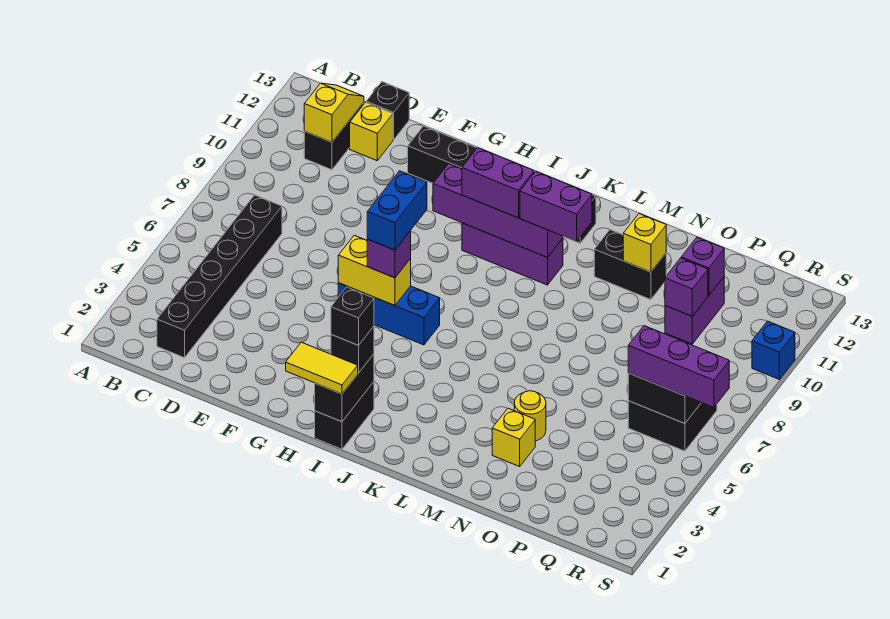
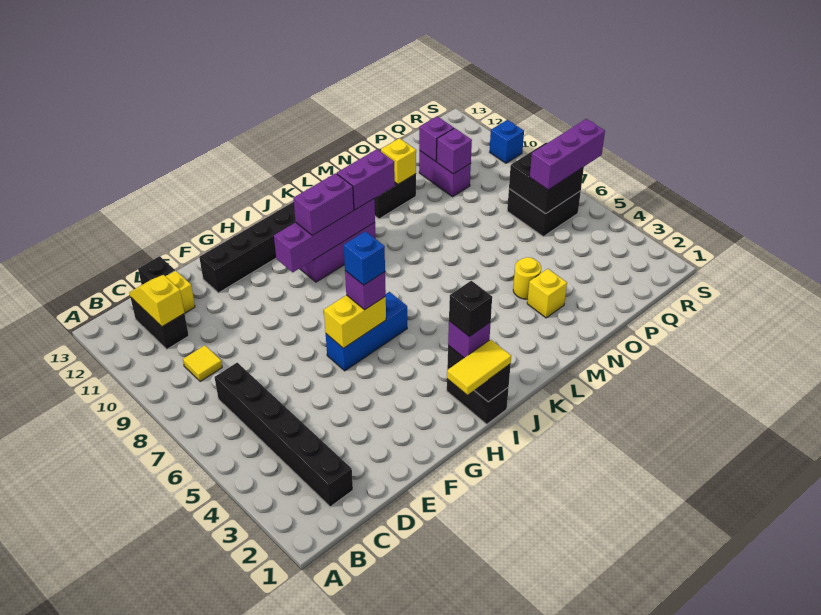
none -> yellow 1x1 tile [183,345,222,382]
blue 1x2 brick [367,171,427,250] -> blue 1x1 brick [344,231,385,285]
black 1x1 brick [331,326,374,373] -> purple 1x1 brick [448,321,491,358]

